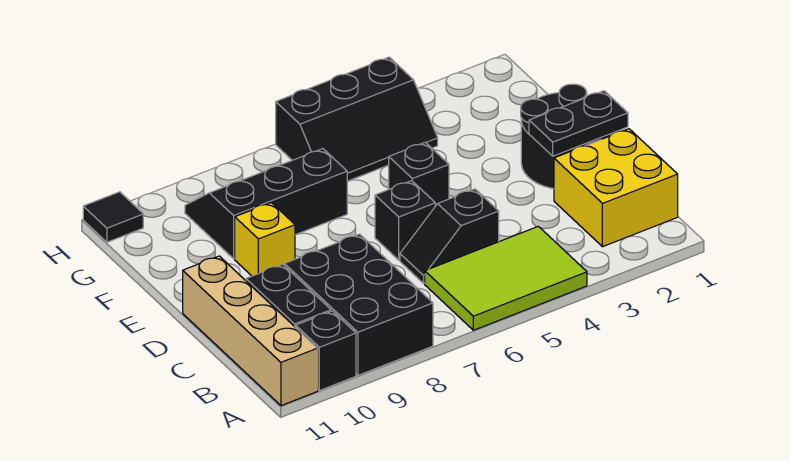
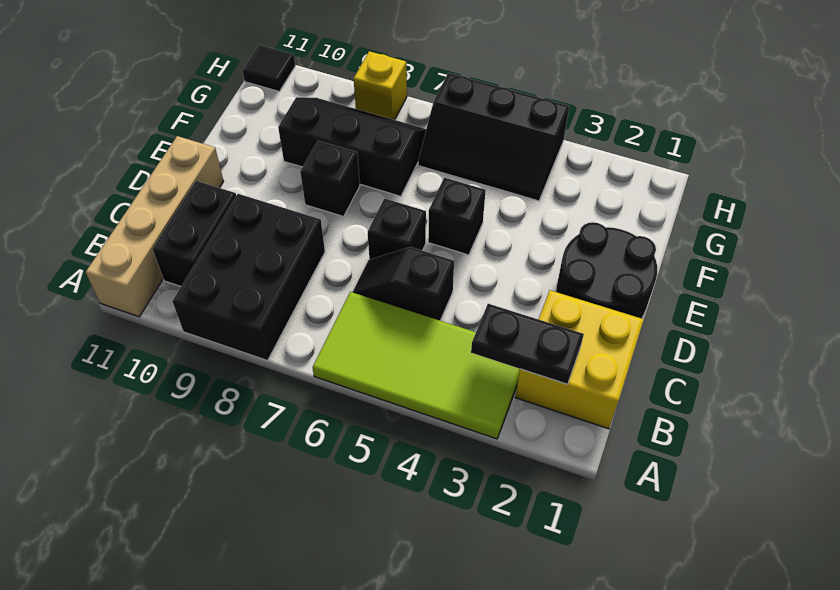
lime 2x3 tile [425,226,587,330] -> lime 2x4 tile [313,292,520,439]
black 1x1 brick [296,311,356,391] -> black 1x1 brick moved to [300,141,360,217]
black 1x2 plate [529,91,628,156] -> black 1x2 plate moved to [471,304,584,384]
yellow 1x1 brick [235,203,295,276] -> yellow 1x1 brick moved to [354,51,407,120]

